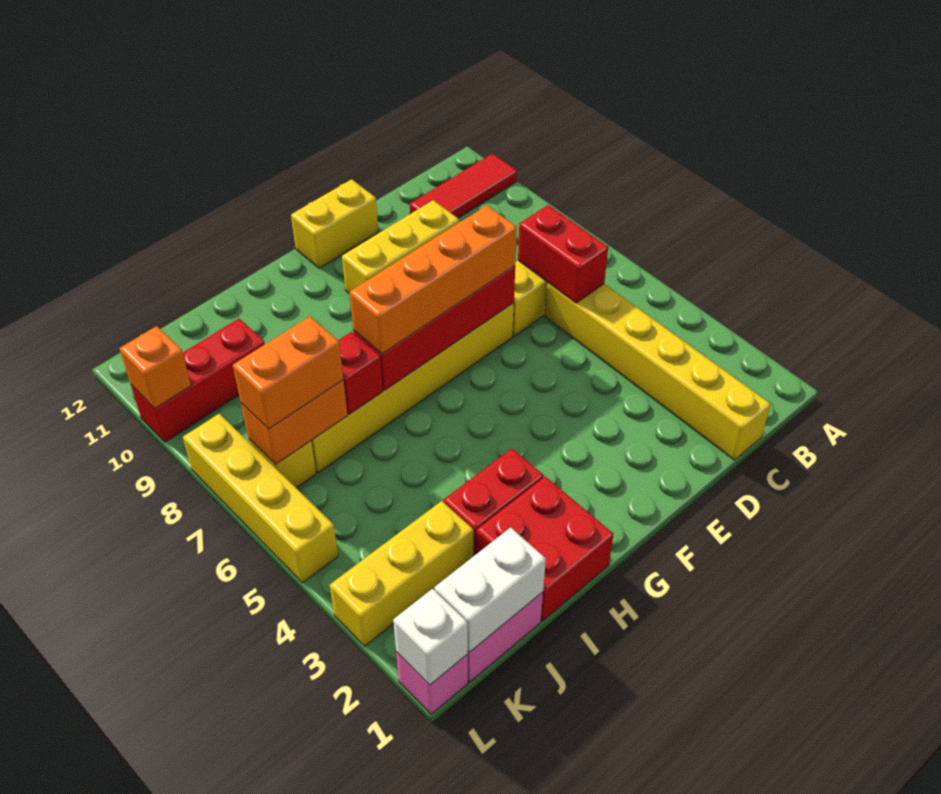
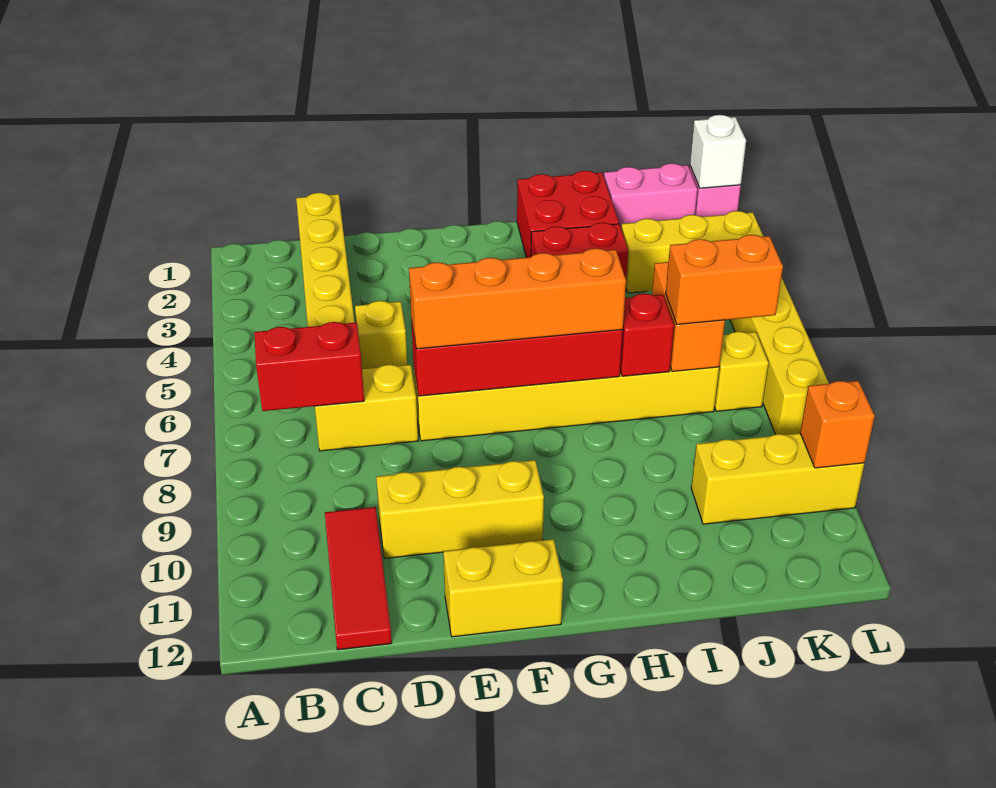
red 1x3 tile [410,154,517,218] -> red 1x3 tile turned to [325,507,392,650]
red 1x2 brick [518,205,608,303] -> red 1x2 brick turned to [254,322,364,411]
none -> yellow 1x1 brick [355,301,407,369]
white 1x2 brick [434,527,546,652] -> none
orange 1x2 brick [241,380,348,465] -> orange 1x2 brick turned to [652,262,725,372]
red 1x3 brick [131,319,265,442] -> yellow 1x3 brick [691,433,864,524]

